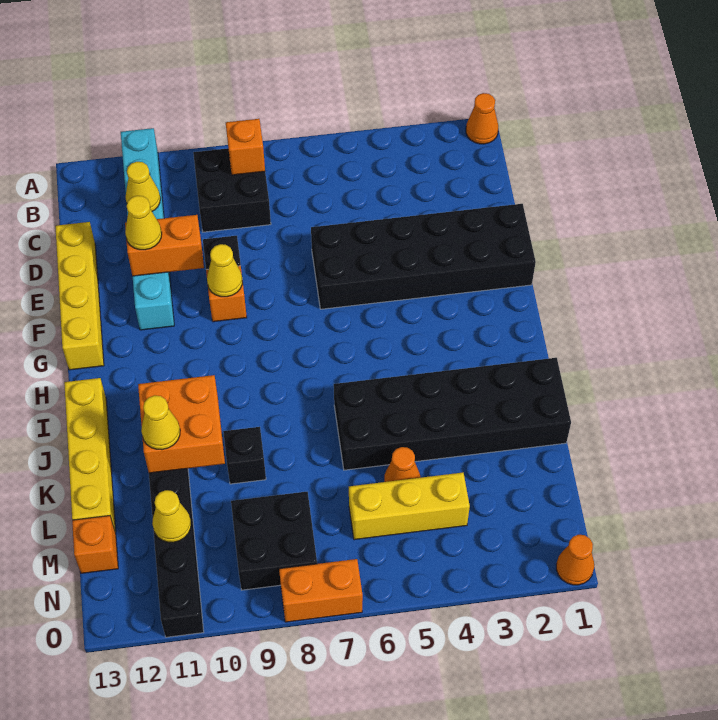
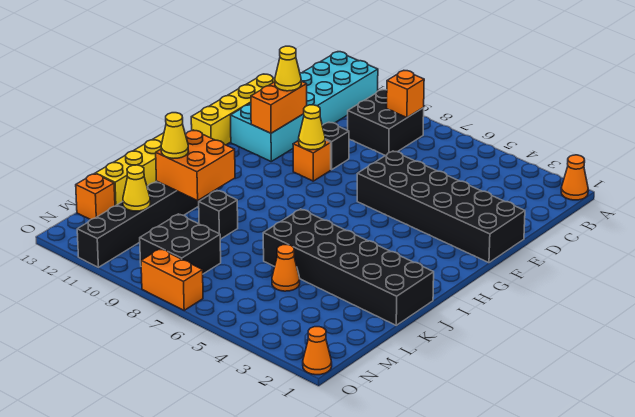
cyan 1x6 brick [121,128,174,330] -> cyan 2x6 brick [231,52,378,161]
yellow 1x1 cone [126,162,160,211] -> none
orange 1x2 brick [125,215,204,276] -> orange 1x2 brick turned to [251,81,307,133]
yellow 1x3 brick [349,473,470,540] -> none

